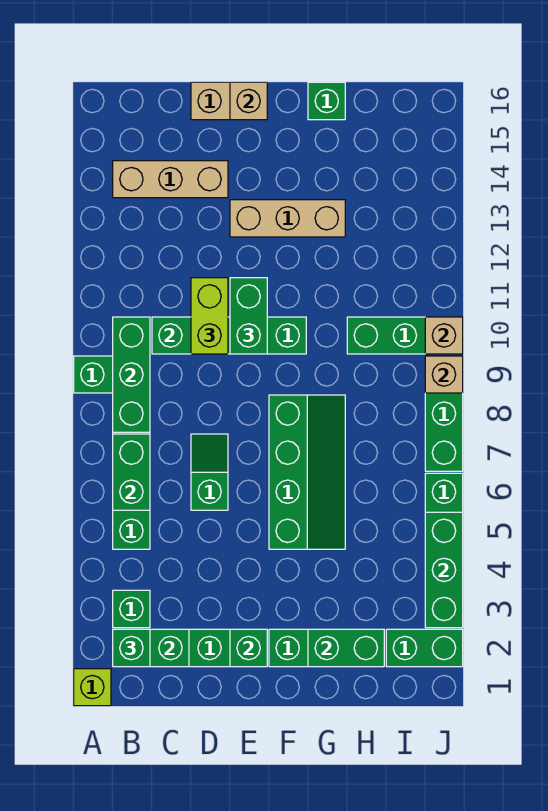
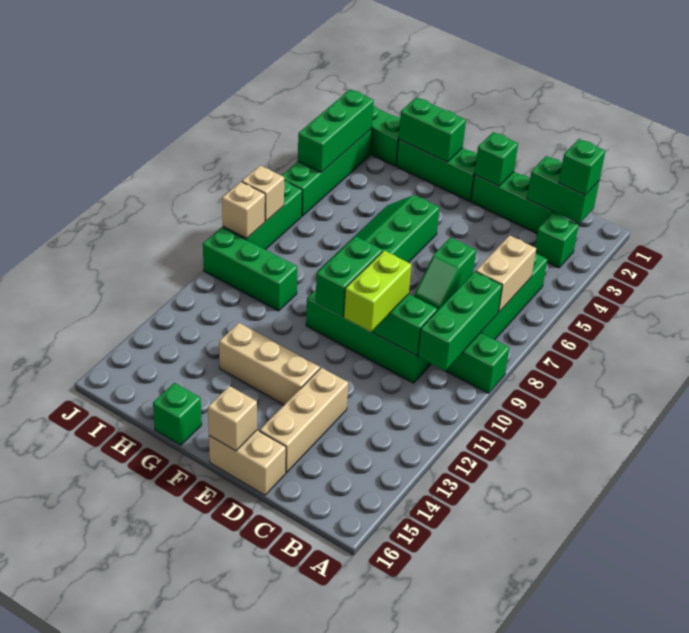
lime 1x1 brick [74,669,111,706] -> none
green 1x2 brick [113,434,150,510] -> tan 1x2 brick [476,236,536,312]
tan 1x3 brick [113,161,228,198] -> tan 1x3 brick turned to [260,368,348,473]
tan 1x1 brick [425,317,463,354] -> tan 1x1 brick moved to [242,165,284,221]

